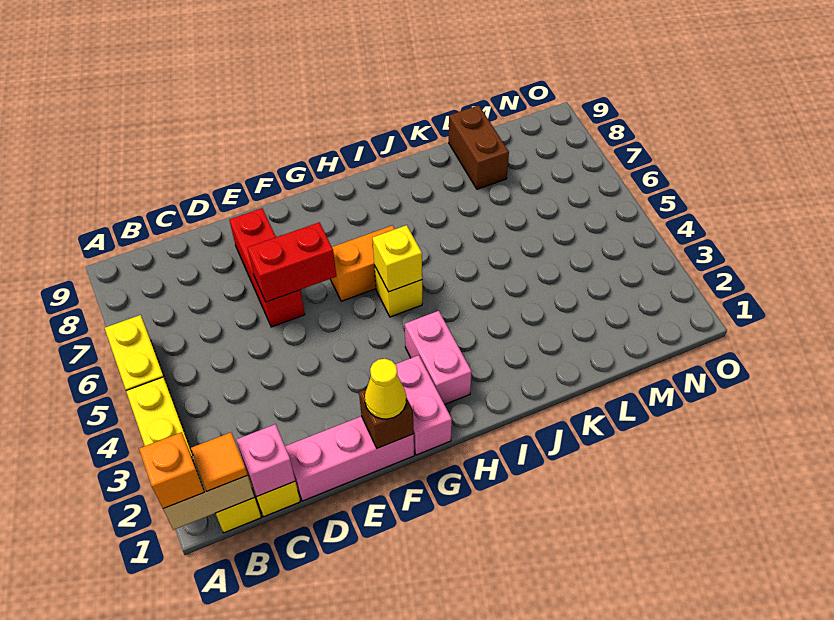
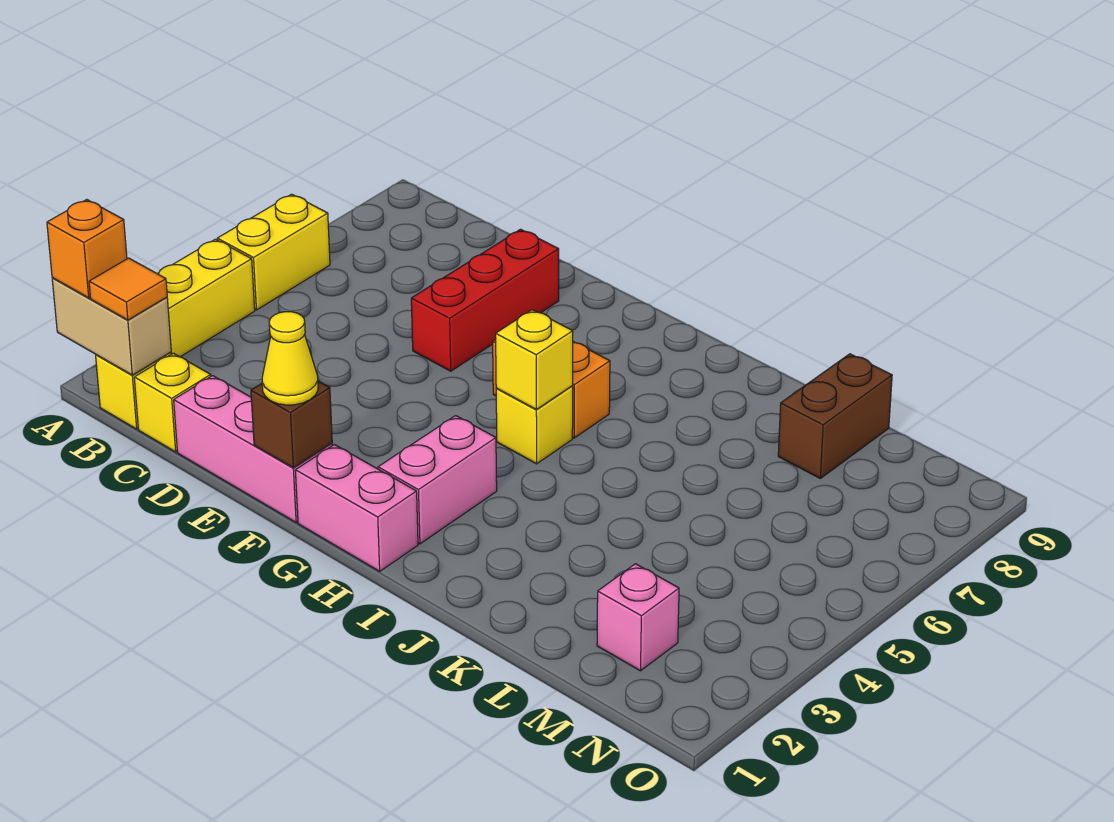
pink 1x1 brick [236,424,295,496] -> pink 1x1 brick moved to [597,564,679,671]
red 1x2 brick [248,222,336,302] -> none
pink 1x2 brick [395,355,452,455] -> pink 1x2 brick turned to [295,445,418,571]

